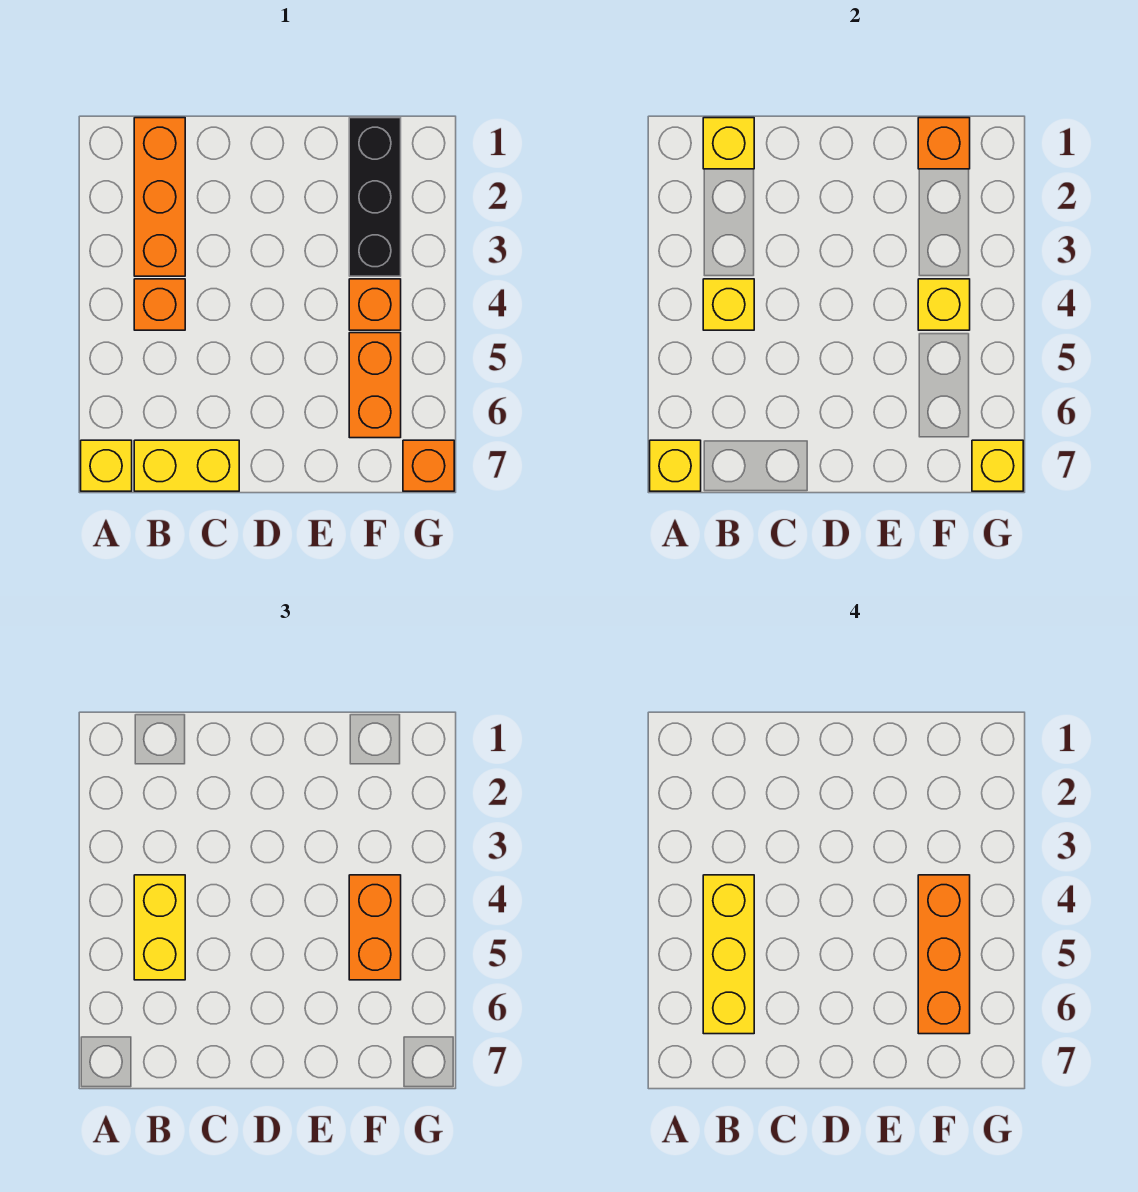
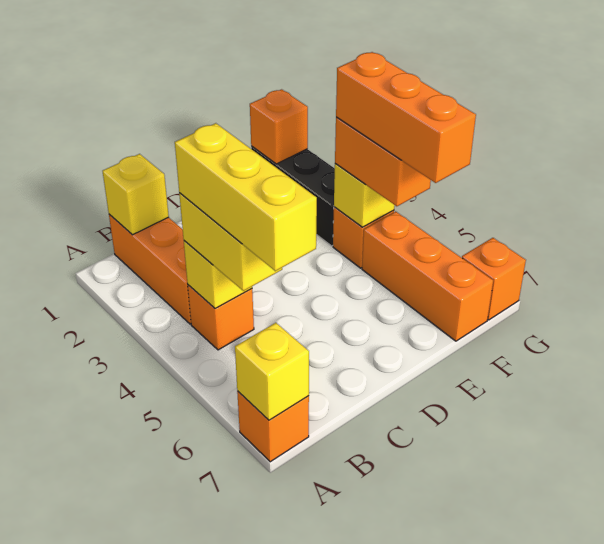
yellow 1x1 brick [81,440,132,491] -> orange 1x1 brick [237,391,309,462]
yellow 1x2 brick [134,440,239,491] -> none
orange 1x2 brick [349,333,401,438] -> orange 1x3 brick [362,211,493,341]
yellow 1x1 brick [972,440,1023,491] -> none

